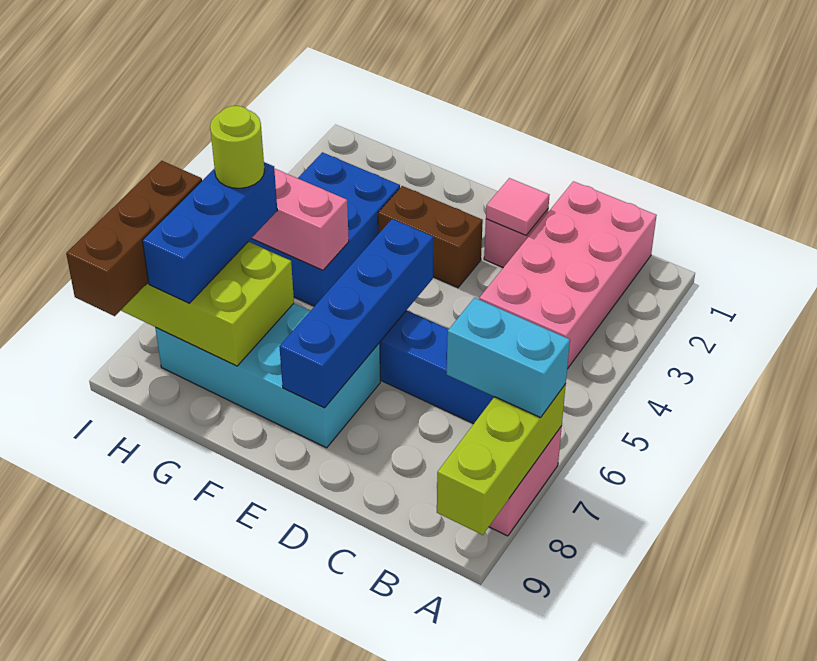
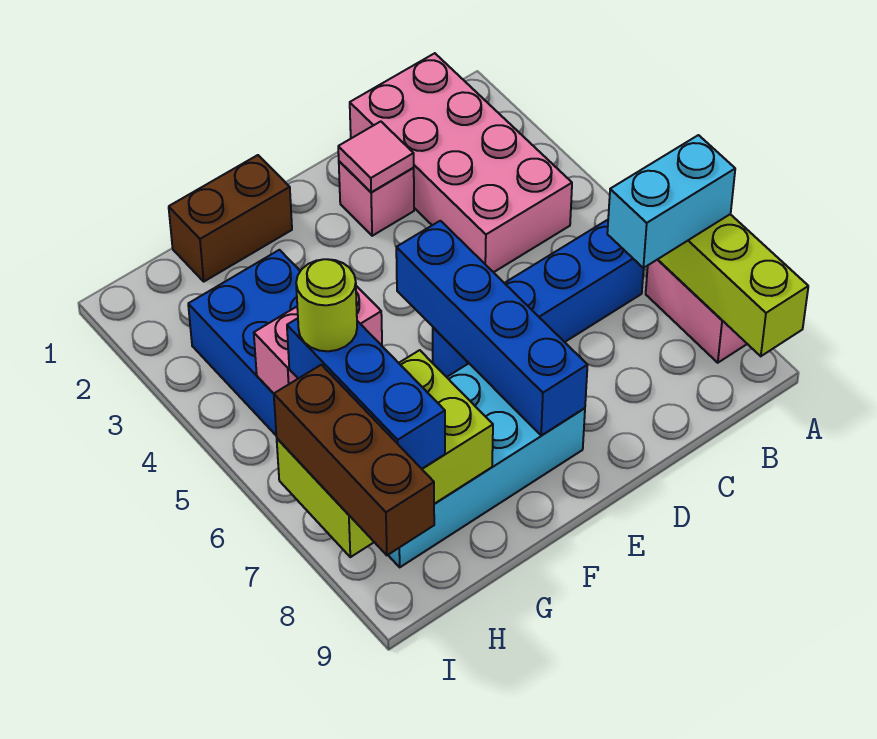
brown 1x2 brick [378,186,483,288] -> brown 1x2 brick moved to [169,155,292,281]

